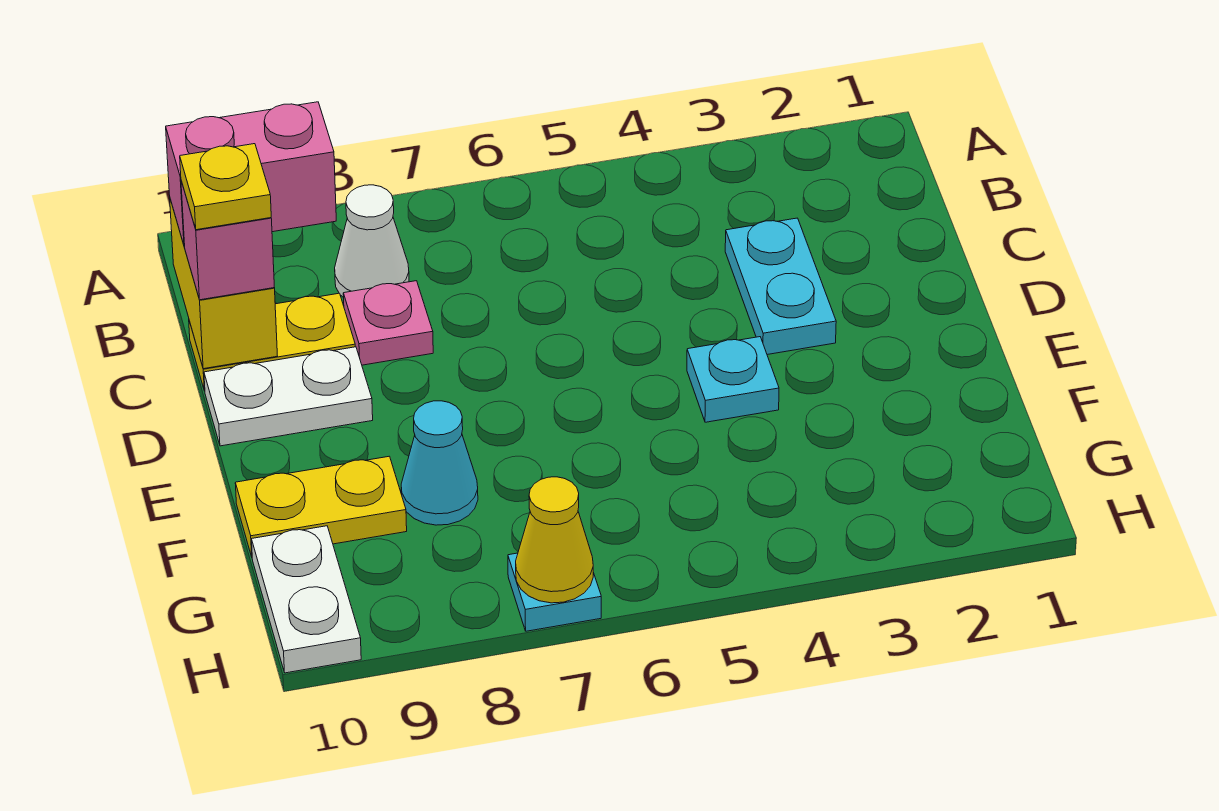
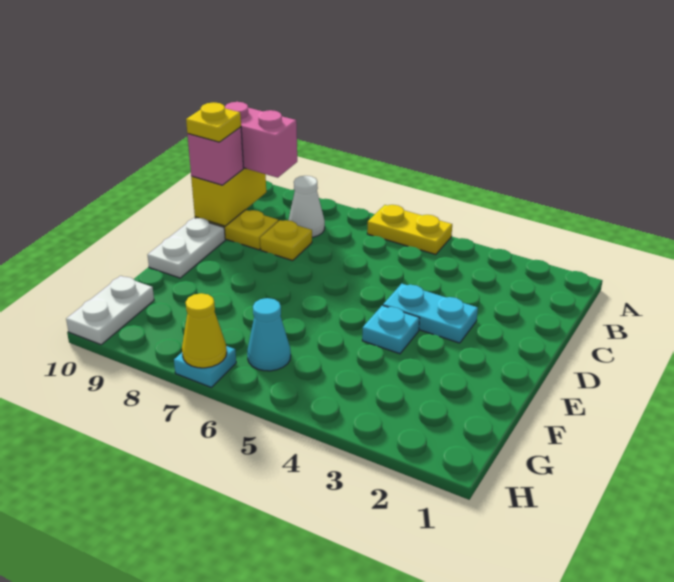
cyan 1x2 plate [725,218,836,355] -> cyan 1x2 plate turned to [383,284,478,343]
pink 1x1 plate [343,281,433,365] -> yellow 1x1 plate [260,220,312,261]
white 1x2 plate [204,347,373,446] -> white 1x2 plate turned to [148,218,225,278]
cyan 1x1 cone [401,401,478,525] -> cyan 1x1 cone moved to [247,298,291,371]
yellow 1x2 plate [235,456,407,557] -> yellow 1x2 plate moved to [367,205,452,254]

